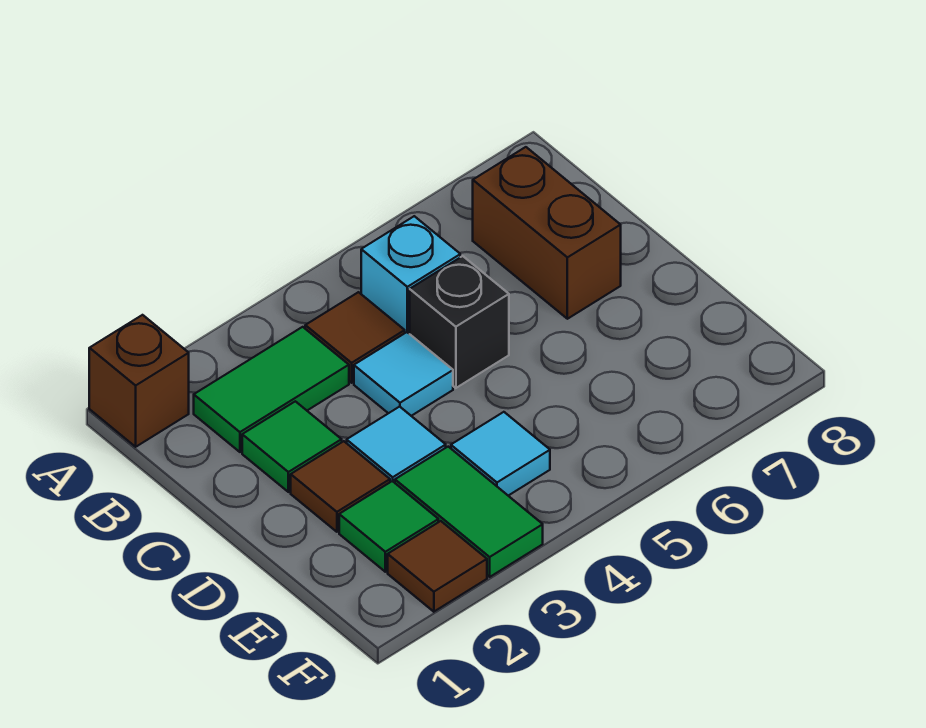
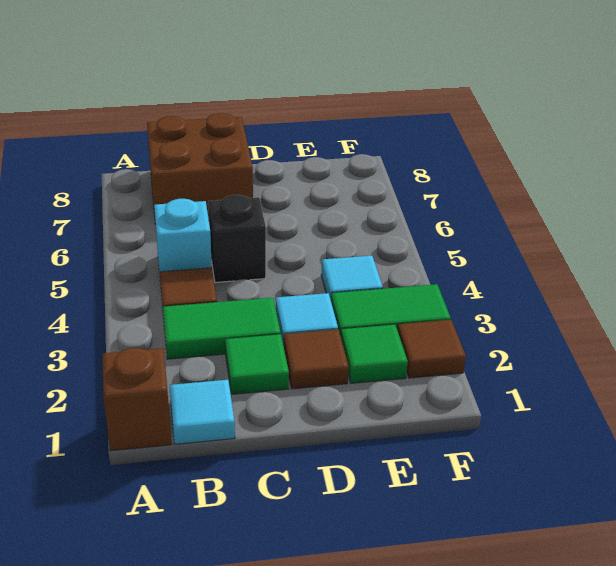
green 1x2 tile [194,327,349,452] -> green 1x2 tile turned to [163,298,281,359]
brown 1x2 brick [473,147,621,319] -> brown 2x2 brick [147,113,253,224]
cyan 1x1 tile [354,332,453,416] -> cyan 1x1 tile moved to [170,380,235,444]

